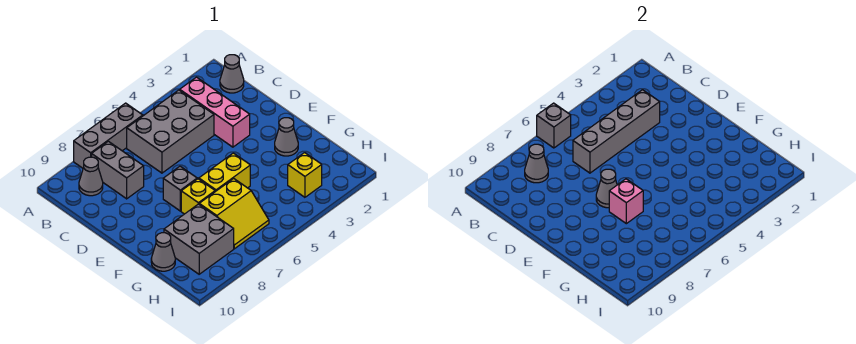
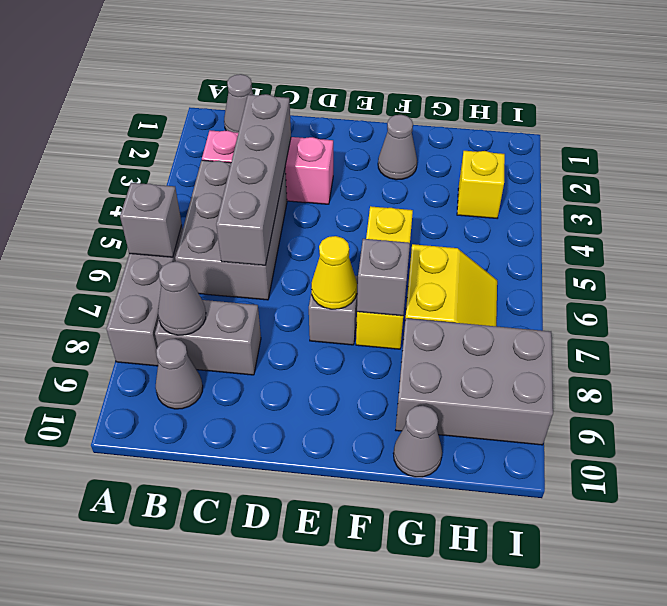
grey 1x1 cone [596,169,617,208] -> yellow 1x1 cone [311,236,357,309]
pink 1x1 brick [609,179,643,224] -> grey 1x1 brick [357,239,410,316]
grey 2x2 brick [164,204,234,274] -> grey 2x3 brick [396,318,553,445]

